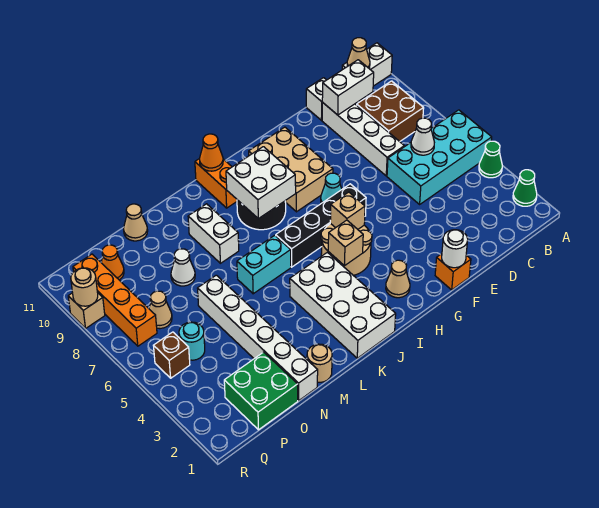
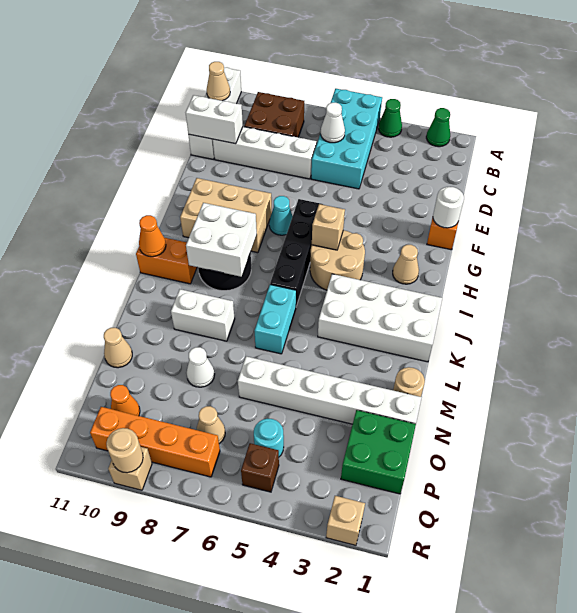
white 1x2 brick [322,60,374,115] -> white 1x2 brick turned to [186,95,243,144]
tan 1x1 brick [328,220,363,266] -> tan 1x1 brick moved to [326,496,365,545]

